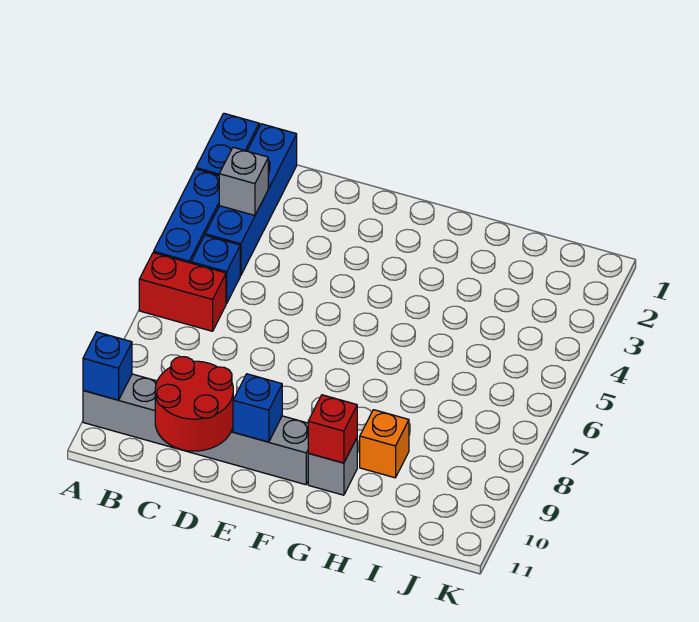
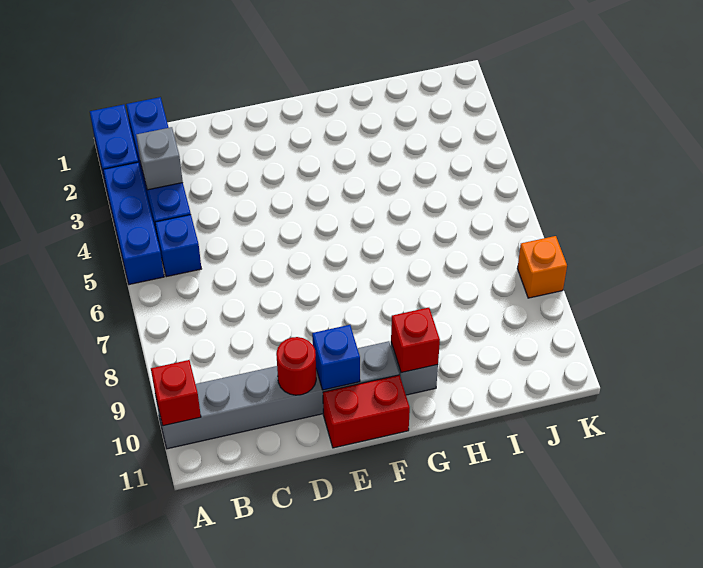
red 1x2 brick [139,253,226,331] -> red 1x2 brick moved to [323,375,410,448]
blue 1x1 brick [83,332,132,400] -> red 1x1 brick [151,360,201,426]
red 2x2 round brick [155,357,233,451] -> red 1x1 round brick [276,337,316,395]
orange 1x1 brick [360,410,409,478] -> orange 1x1 brick moved to [517,236,567,298]

